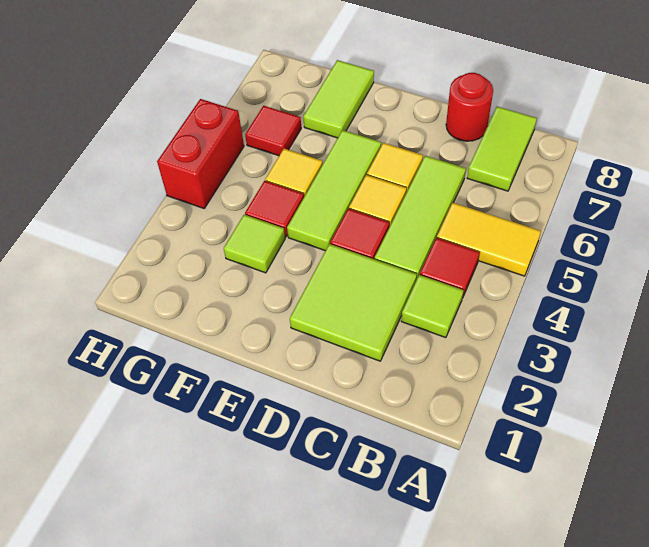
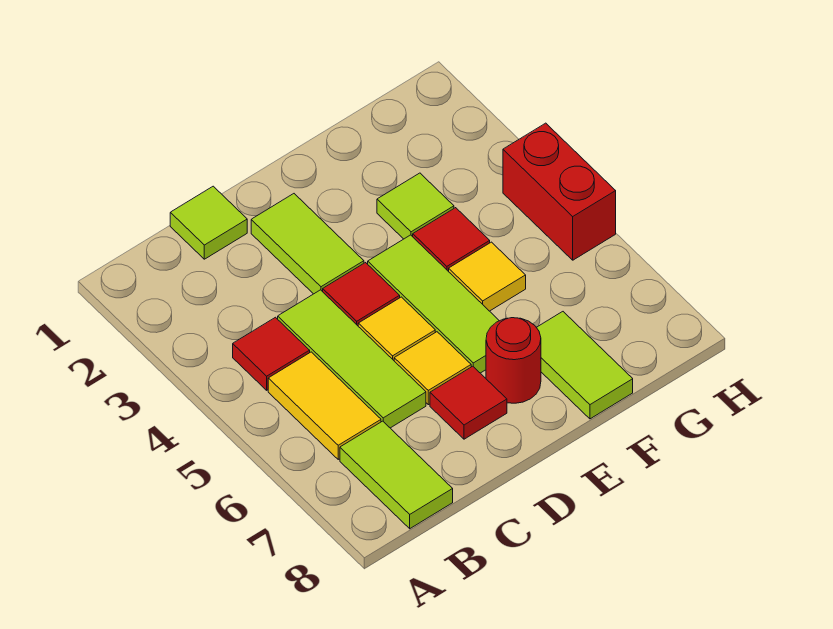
yellow 1x2 tile [437,203,541,276] -> yellow 1x2 tile turned to [268,352,381,459]
lime 1x1 tile [401,275,463,338] -> lime 1x1 tile moved to [170,186,247,259]
lime 2x2 tile [290,244,417,361] -> lime 1x2 tile [251,194,364,294]
red 1x1 round brick [446,73,493,141] -> red 1x1 round brick moved to [486,318,541,403]
red 1x1 tile [245,106,301,156] -> red 1x1 tile moved to [430,366,507,439]

